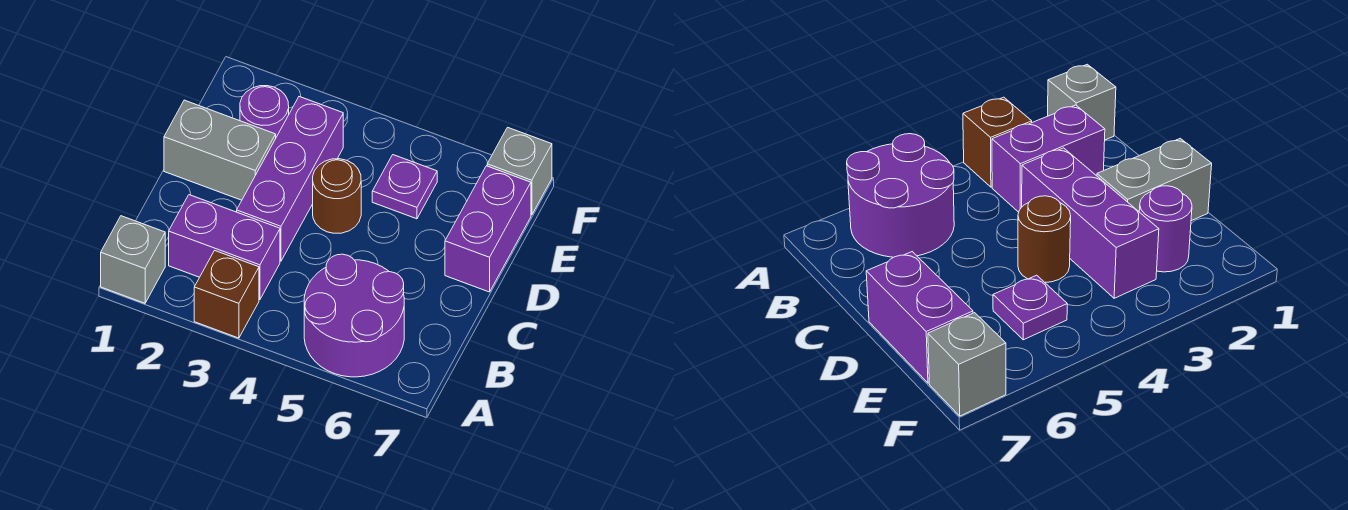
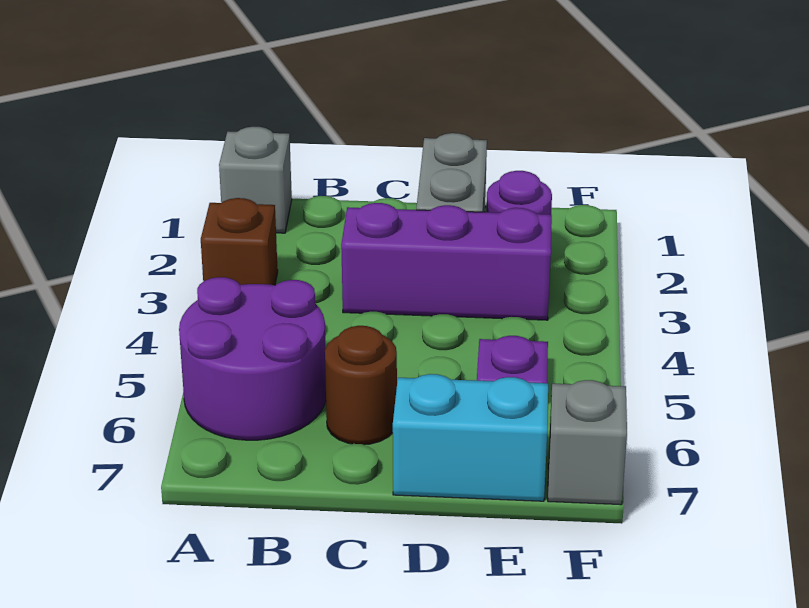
purple 1x2 brick [169,195,280,300] -> none
brown 1x1 round brick [313,159,361,233] -> brown 1x1 round brick moved to [325,326,397,445]
purple 1x2 brick [445,166,531,292] -> cyan 1x2 brick [393,374,548,501]

